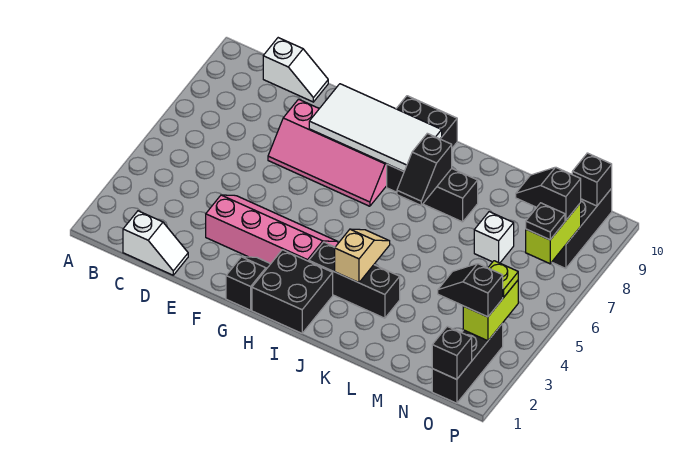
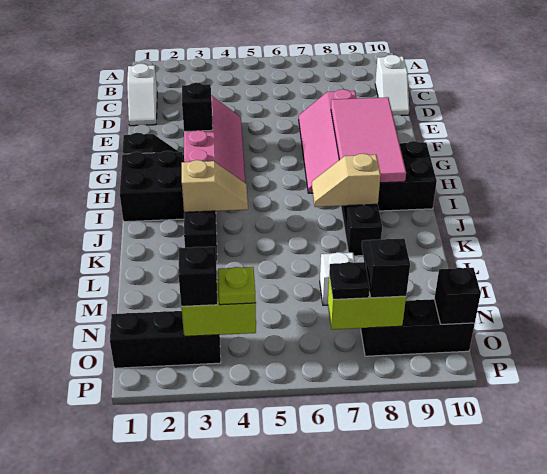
white 2x4 tile [309,84,442,172] -> pink 2x4 tile [331,97,406,183]
black 1x2 slope [397,133,452,206] -> tan 1x2 slope [312,154,381,207]
black 1x1 brick [432,326,472,379] -> black 1x1 brick moved to [182,83,213,131]

